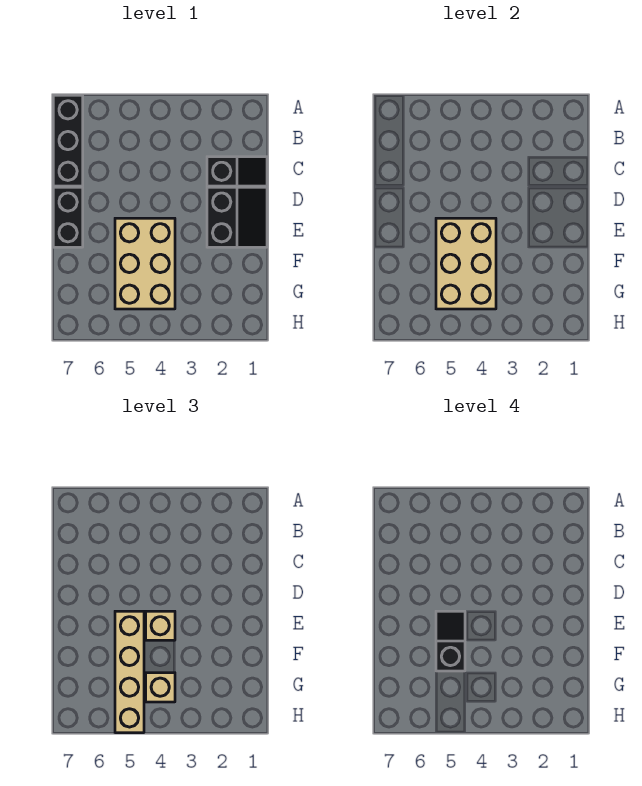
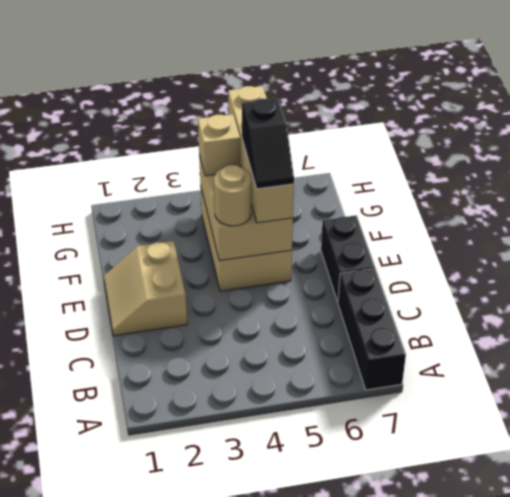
black 1x2 slope [207,157,267,186] -> none
black 2x2 slope [207,187,267,247] -> tan 2x2 slope [104,241,187,336]
tan 1x1 brick [146,611,175,640] -> tan 1x1 round brick [214,165,251,226]

